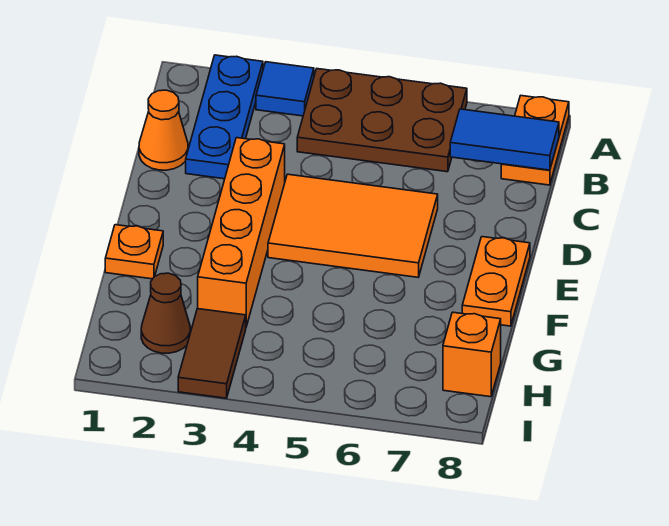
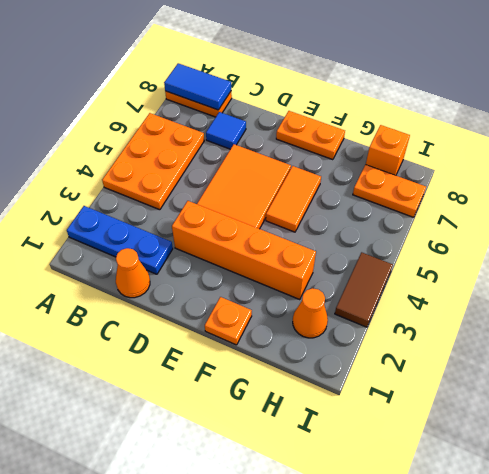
blue 1x1 tile [256,62,314,116] -> blue 1x1 tile moved to [206,112,246,149]
brown 2x3 plate [297,69,467,172] -> orange 2x3 plate [102,113,204,210]
blue 1x2 tile [450,109,559,170] -> blue 1x2 tile turned to [164,63,231,110]
none -> orange 1x2 tile [266,166,321,232]
brown 1x1 cone [141,273,190,353] -> orange 1x1 cone [293,288,328,338]
brown 1x2 tile [178,309,246,398] -> brown 1x2 tile turned to [335,252,393,327]
none -> orange 1x2 plate [353,165,426,217]

